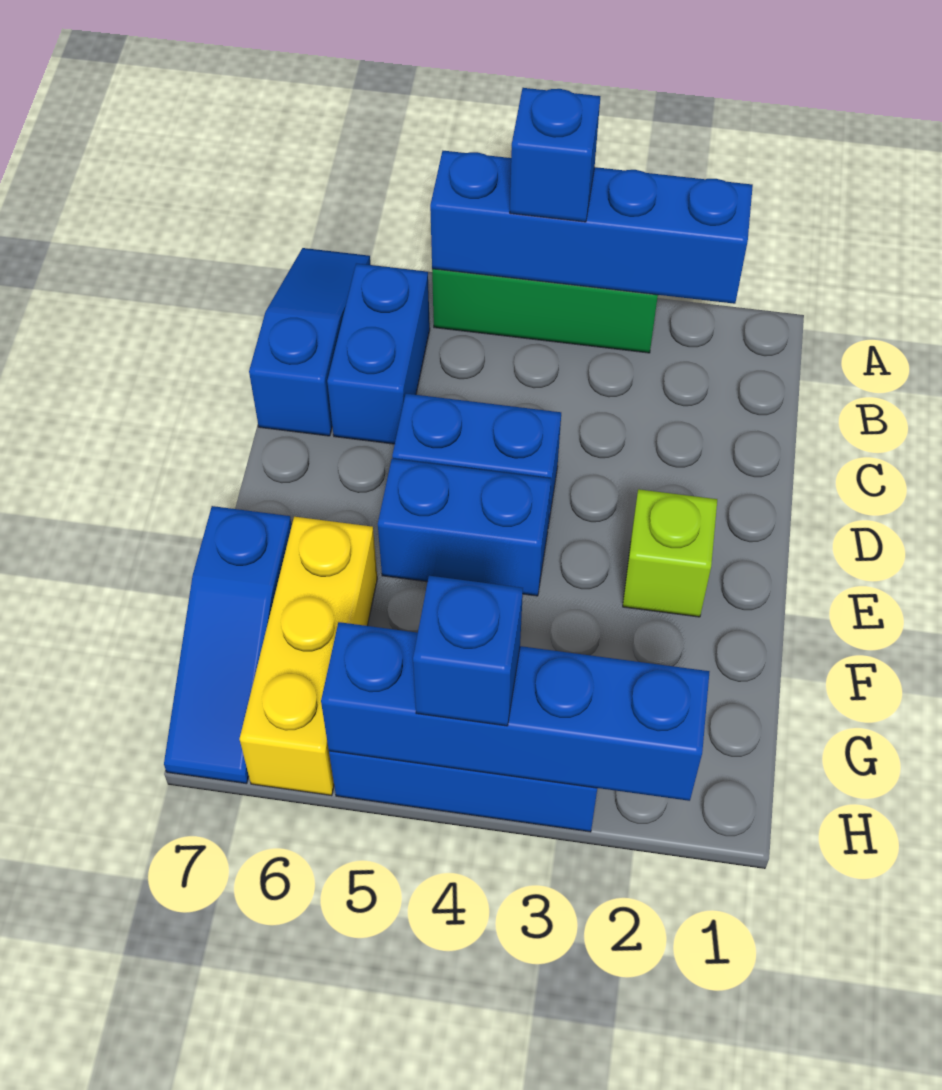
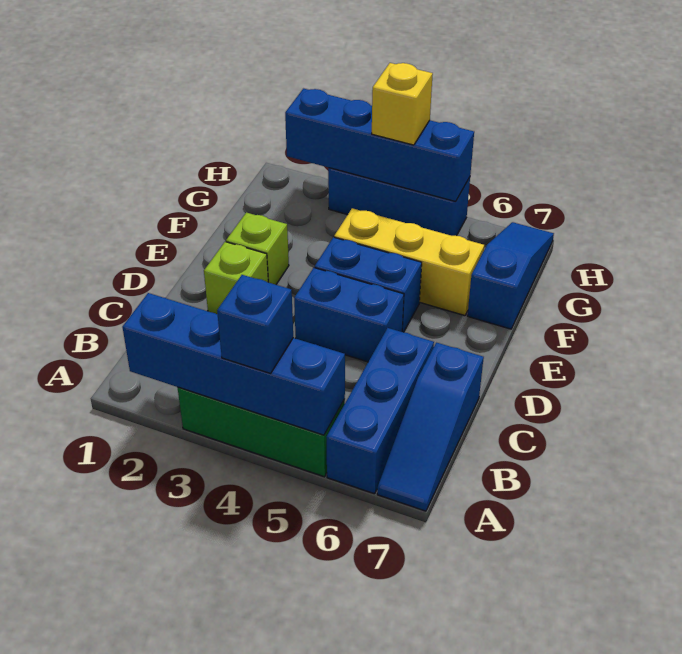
blue 1x2 brick [327,263,430,444] -> blue 1x3 brick [327,328,434,494]
none -> lime 1x1 brick [204,242,268,314]
yellow 1x3 brick [240,517,377,796] -> yellow 1x3 brick turned to [334,208,484,316]
blue 1x1 brick [413,576,523,726] -> yellow 1x1 brick [372,63,433,145]

